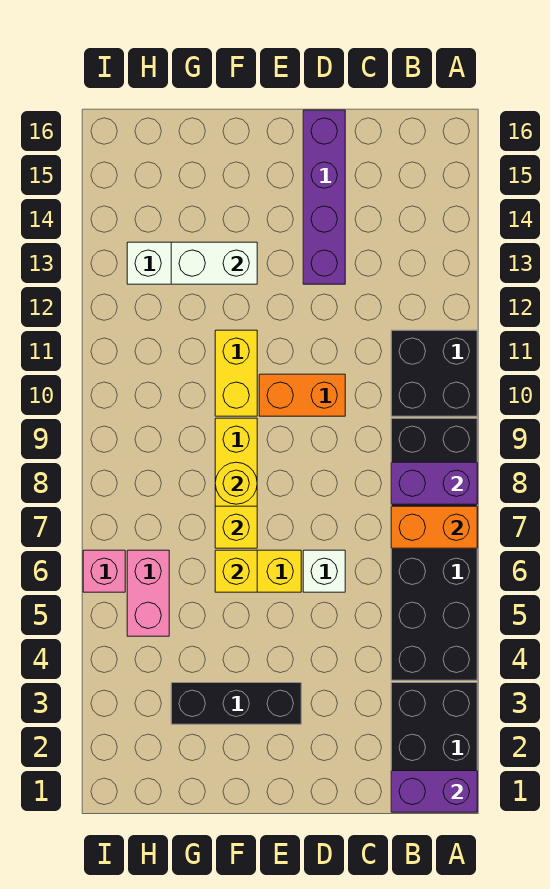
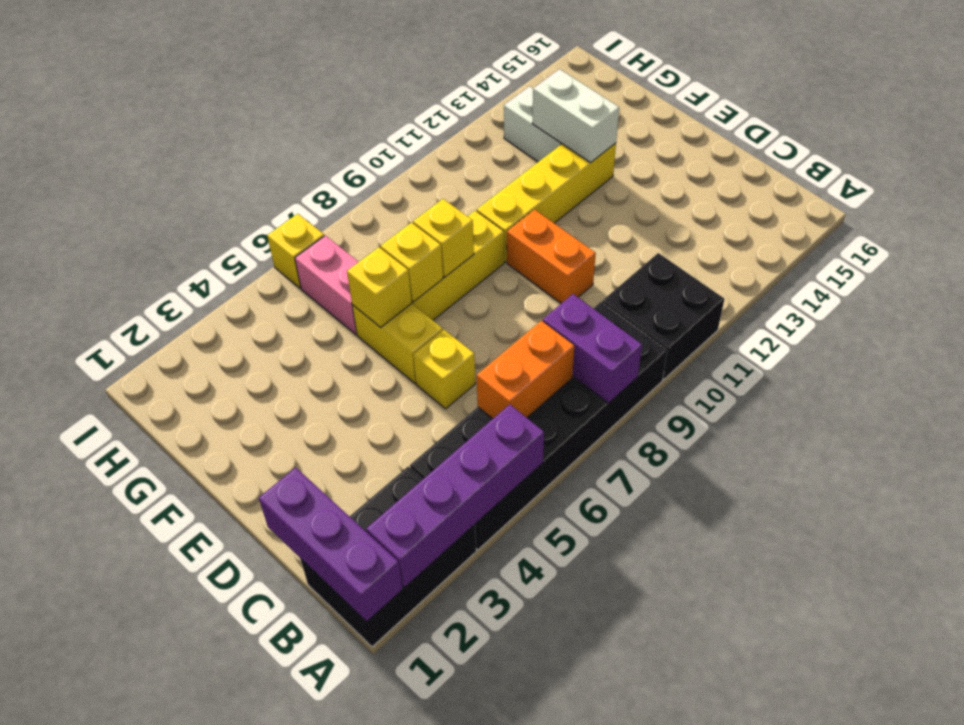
purple 1x2 brick [391,771,477,812] -> purple 1x3 brick [259,468,403,622]
orange 1x2 brick [391,506,477,548] -> orange 1x2 brick turned to [477,321,574,419]
white 1x1 brick [303,550,345,592] -> yellow 1x1 brick [413,330,476,409]
purple 1x4 brick [303,110,345,284] -> purple 1x4 brick moved to [366,405,544,587]
black 1x3 brick [171,683,301,724] -> none
yellow 1x1 round brick [215,462,257,504] -> yellow 1x1 brick [413,199,474,277]
yellow 1x2 brick [215,330,257,416] -> yellow 1x4 brick [477,143,616,262]
pink 1x2 brick [127,550,169,636] -> pink 1x2 brick turned to [295,236,358,334]
pink 1x1 brick [83,550,125,592] -> yellow 1x1 brick [267,214,324,288]

